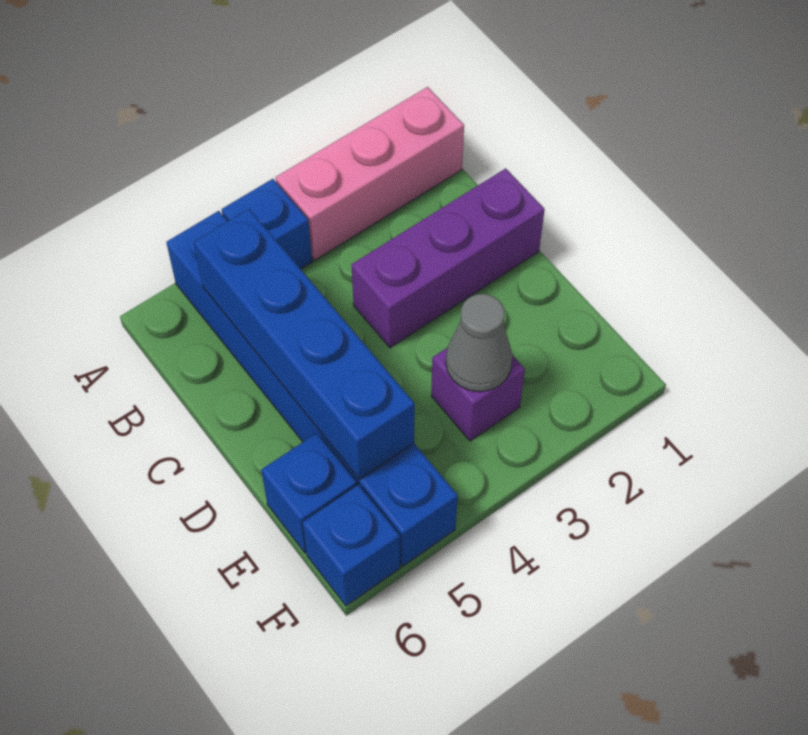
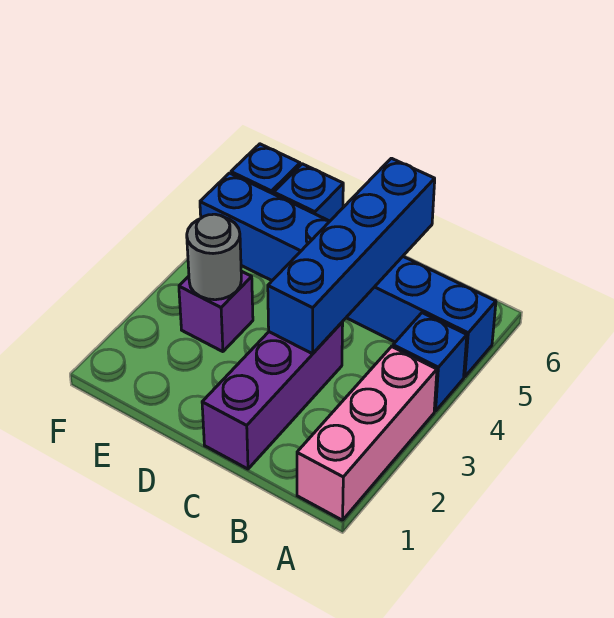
blue 1x4 brick [194,209,415,479] -> blue 1x4 brick turned to [268,158,435,354]
grey 1x1 cone [446,294,512,392] -> grey 1x1 round brick [187,214,241,300]

